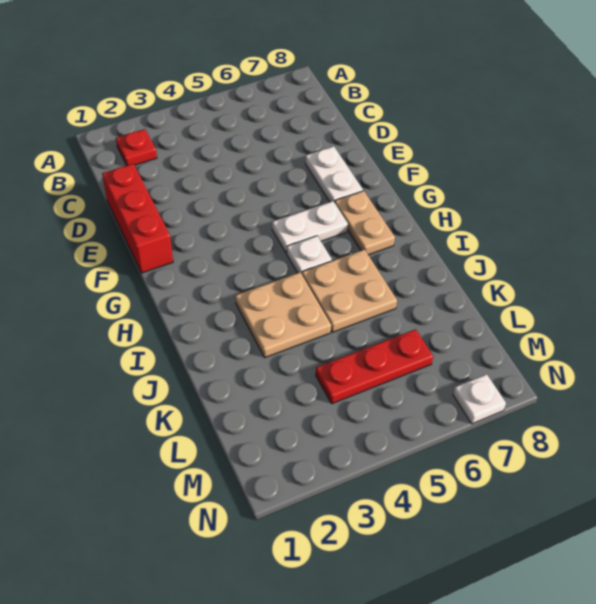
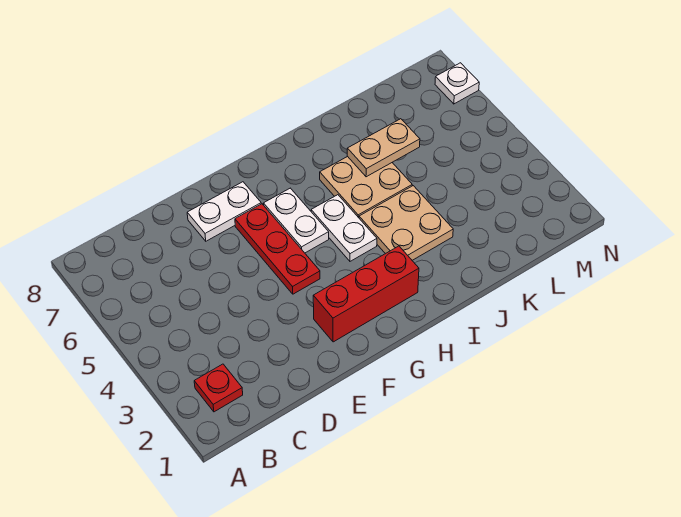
red 1x3 brick [102,164,173,273] -> red 1x3 brick moved to [313,246,419,342]
tan 1x2 plate [335,191,395,255] -> tan 1x2 plate moved to [347,119,420,177]
white 1x1 plate [287,236,332,274] -> white 1x2 plate [311,195,377,261]
red 1x3 plate [316,329,433,404] -> red 1x3 plate moved to [235,204,320,294]

